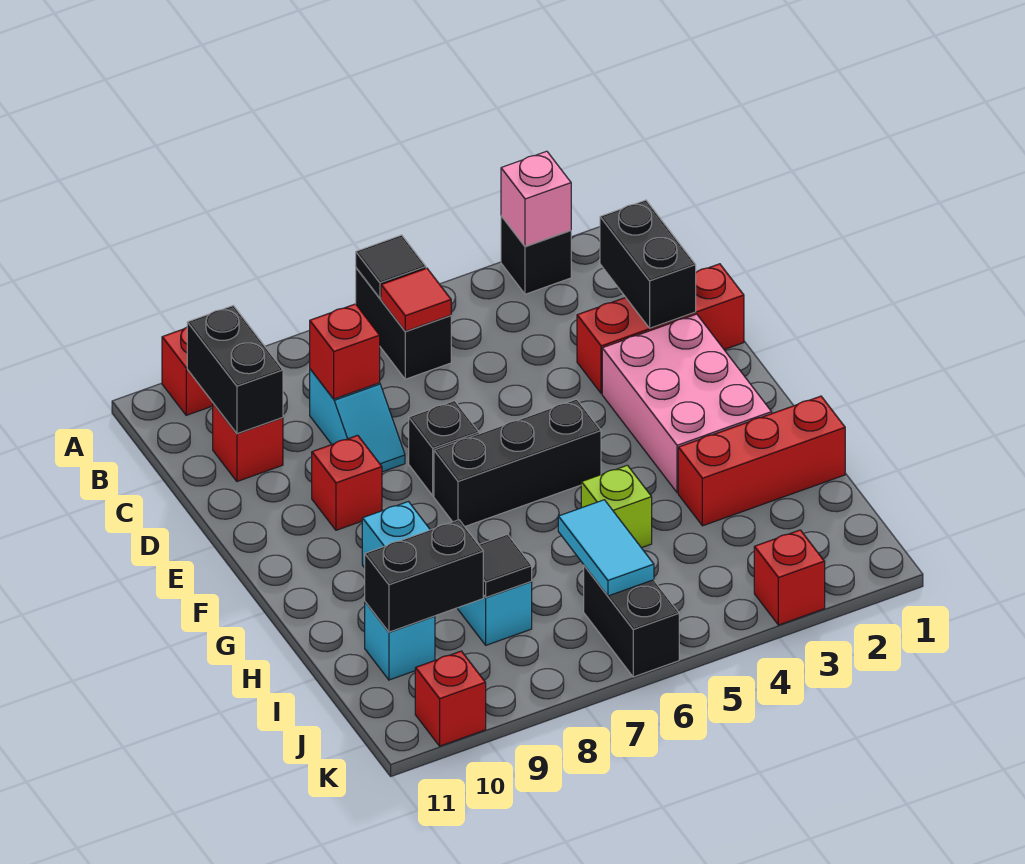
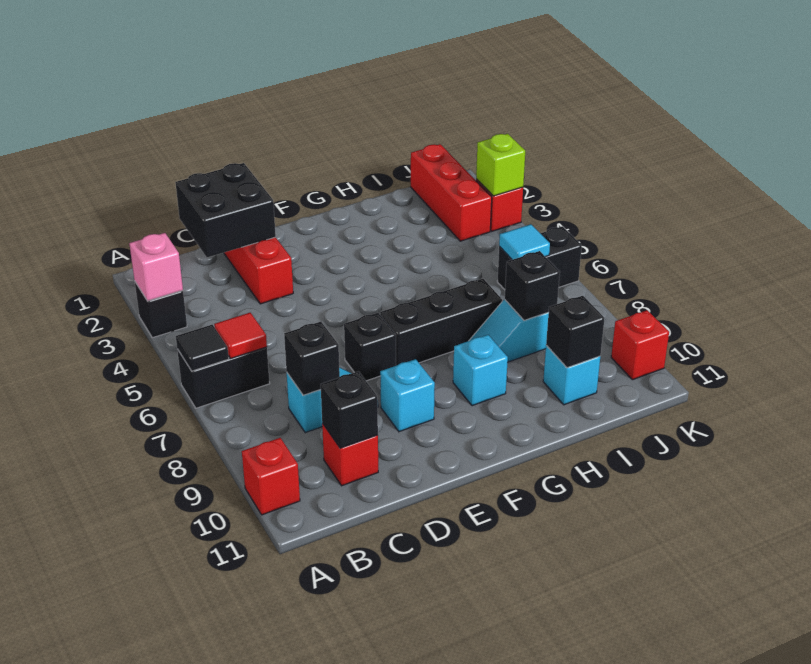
black 1x2 brick [187,306,283,434] -> black 1x1 brick [321,371,378,448]
black 1x2 brick [600,200,696,328] -> black 2x2 brick [175,163,276,257]
red 1x1 brick [310,304,380,399] -> black 1x1 brick [284,322,340,395]
pink 2x3 brick [602,314,772,493] -> none
red 1x1 brick [312,435,382,530] -> cyan 1x1 brick [380,359,435,432]
black 1x3 brick [434,399,601,527] -> black 1x3 brick turned to [380,279,502,366]
red 1x3 brick [678,396,845,526] -> red 1x3 brick moved to [411,144,492,241]
lime 1x1 brick [581,465,652,548] -> lime 1x1 brick moved to [476,134,525,196]
cyan 1x2 tile [558,500,654,596] -> cyan 1x1 tile [499,224,550,260]
black 1x1 tile [479,534,532,597] -> black 1x1 brick [505,251,560,321]
black 1x2 brick [365,520,483,632] -> black 1x1 brick [546,296,605,368]

